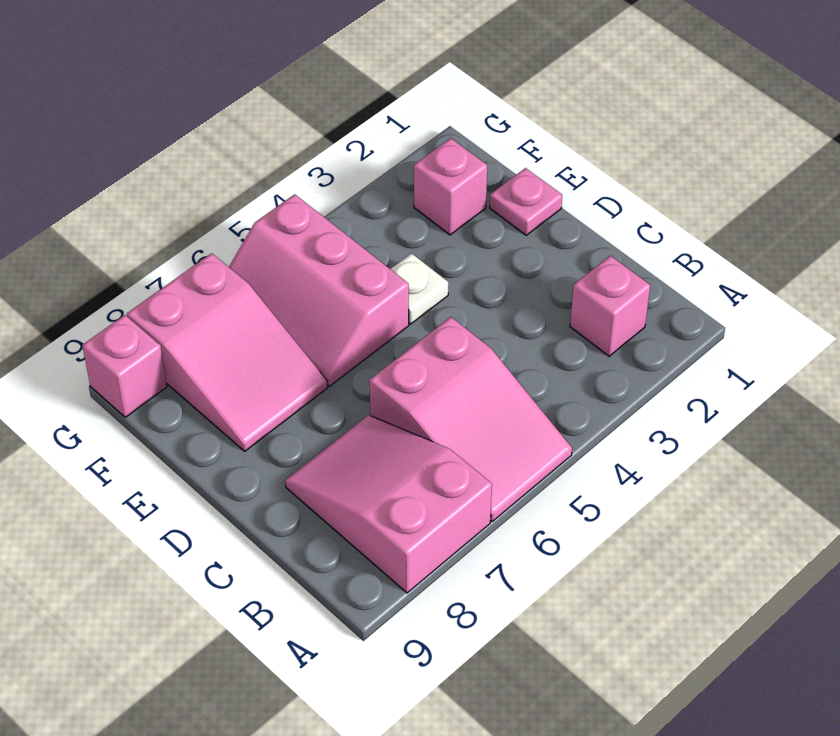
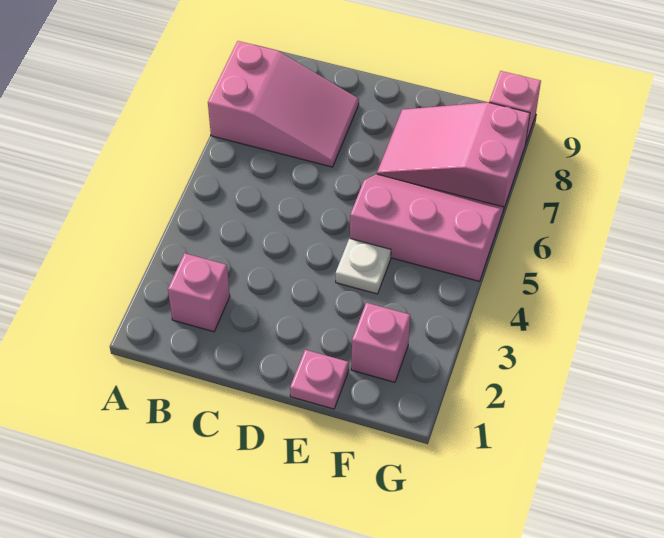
pink 2x3 slope [370,317,572,522] -> none

